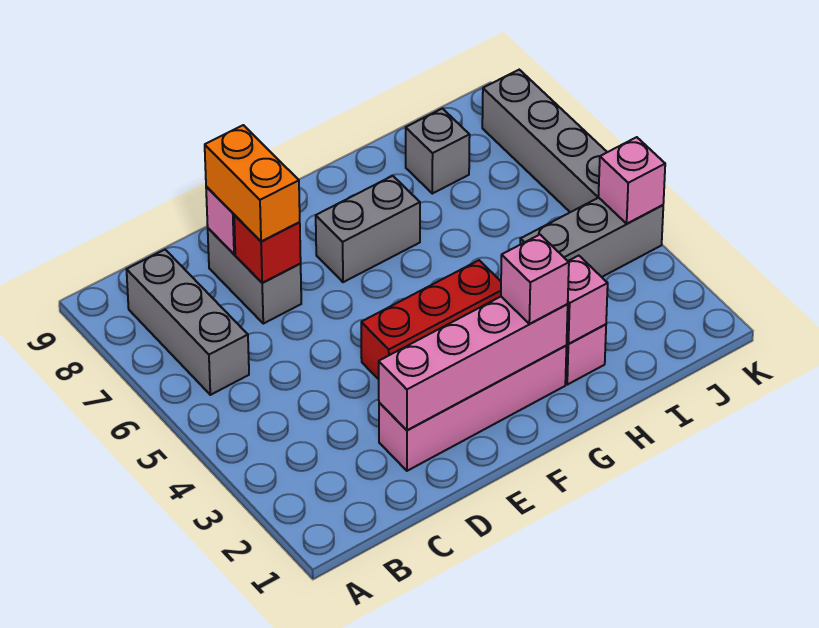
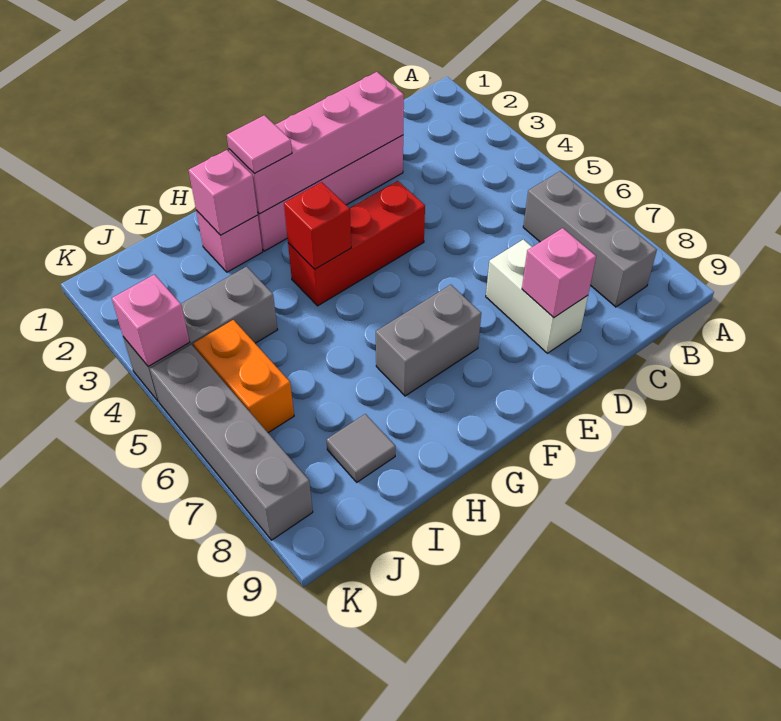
grey 1x2 brick [208,228,301,324] -> white 1x2 brick [486,239,588,353]
red 1x1 brick [234,215,301,283] -> red 1x1 brick moved to [284,182,351,269]
orange 1x2 brick [205,125,300,241] -> orange 1x2 brick moved to [193,320,294,433]
pink 1x1 brick [501,235,569,324] -> pink 1x1 tile [227,115,292,174]
grey 1x1 brick [406,109,470,194] -> grey 1x1 tile [326,414,395,482]

